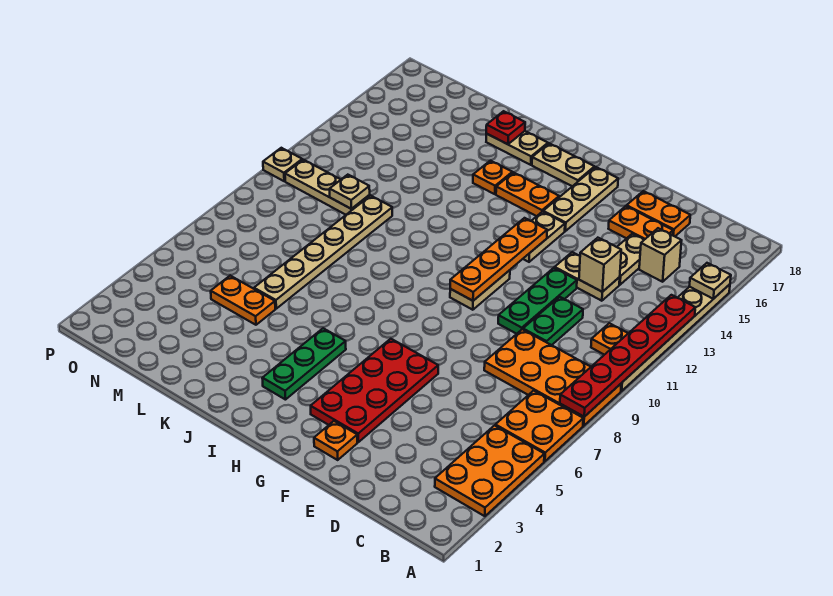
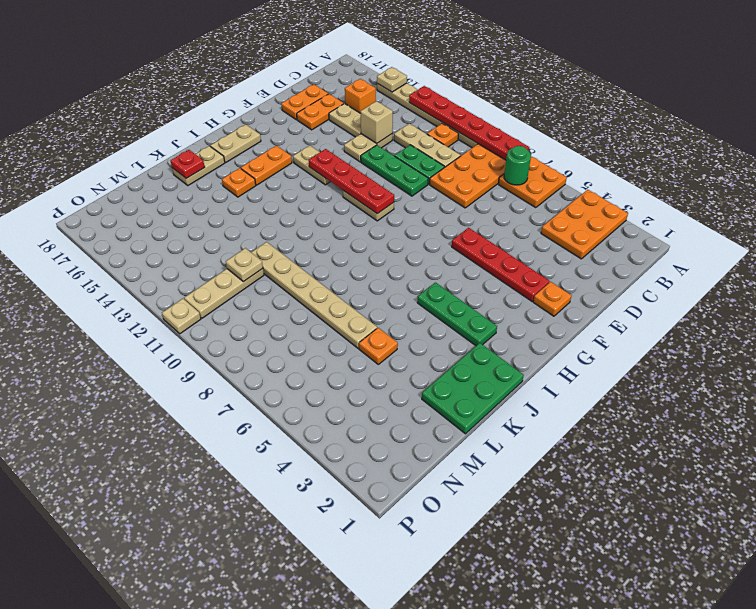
orange 2x3 plate [435,425,544,516] -> orange 2x3 plate turned to [541,190,628,259]
none -> green 1x1 round brick [504,146,531,185]
tan 1x1 brick [639,228,682,282] -> orange 1x1 brick [345,79,376,113]
red 2x4 plate [311,339,438,442] -> red 1x4 plate [452,228,550,301]
orange 1x4 plate [450,218,547,301] -> red 1x4 plate [309,149,394,214]
tan 1x3 plate [543,167,618,231] -> tan 1x3 plate moved to [394,124,461,167]
none -> green 2x3 plate [422,343,524,434]
orange 1x2 plate [211,276,275,325] -> orange 1x1 plate [359,328,398,364]

